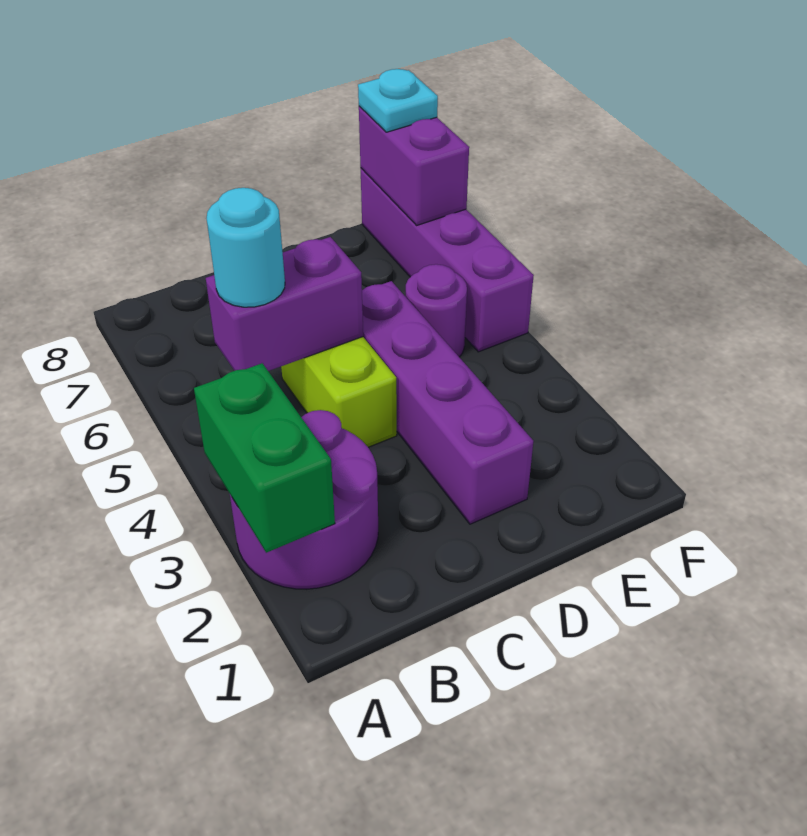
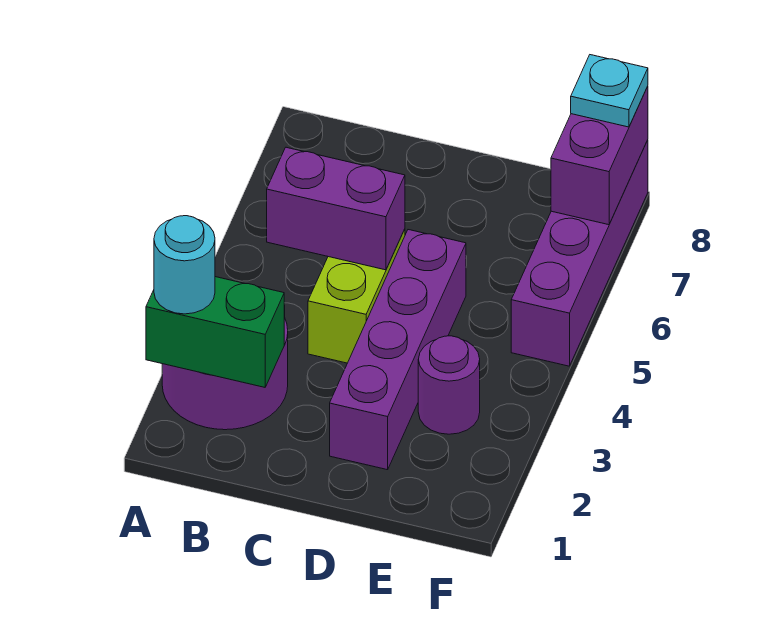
green 1x2 brick [194,363,335,553] -> green 1x2 brick turned to [146,277,285,387]
cyan 1x1 round brick [207,188,285,307] -> cyan 1x1 round brick moved to [154,216,215,314]
purple 1x1 round brick [406,264,467,357] -> purple 1x1 round brick moved to [418,336,480,434]

